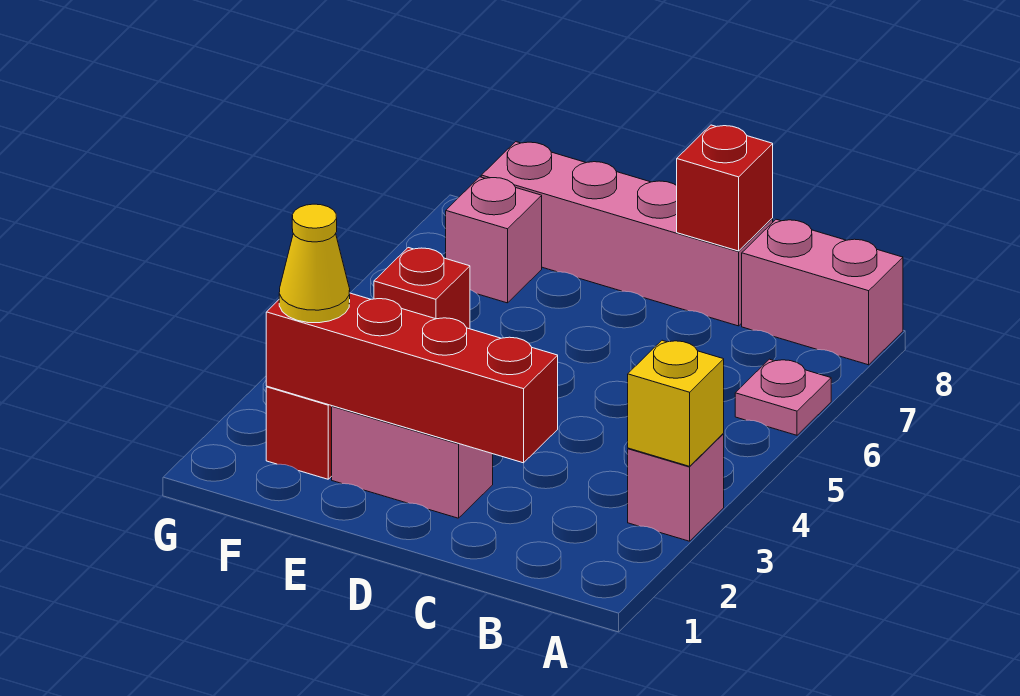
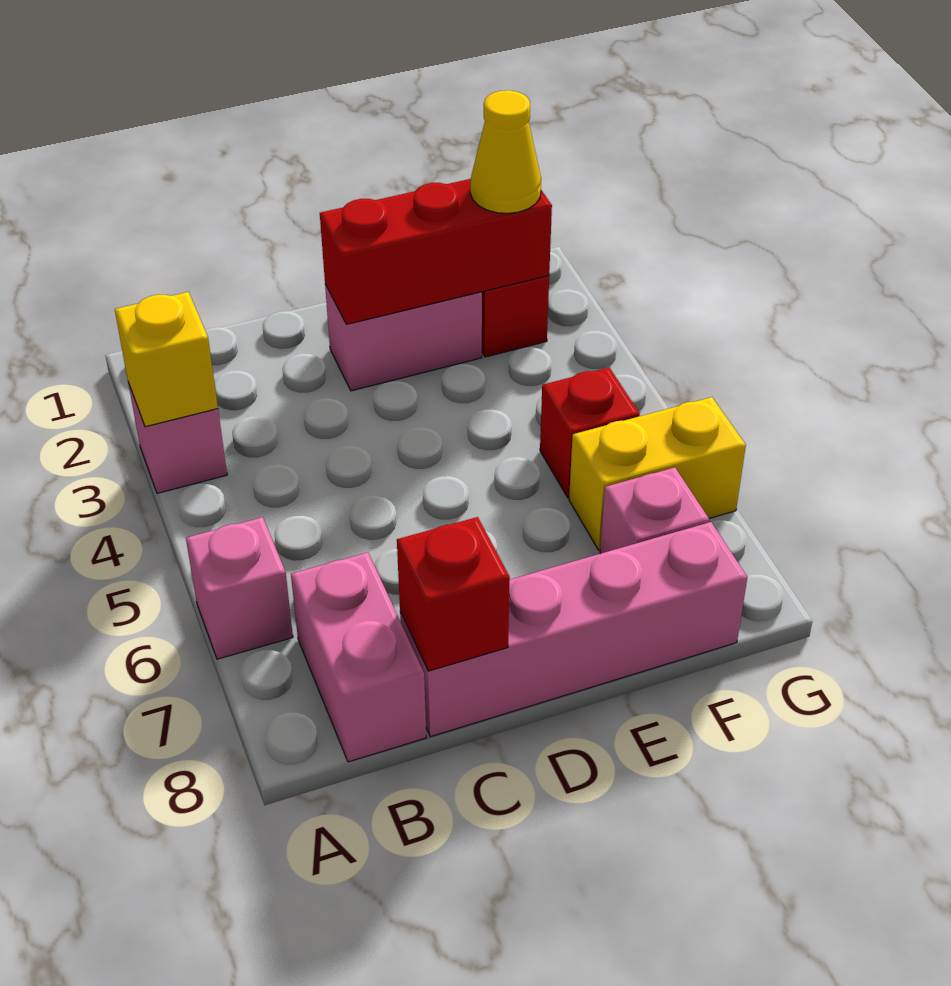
pink 1x1 plate [735,359,831,435] -> pink 1x1 brick [186,517,293,659]
pink 1x2 brick [742,219,903,365] -> pink 1x2 brick turned to [291,552,426,762]
red 1x4 brick [266,293,558,463] -> red 1x3 brick [320,179,552,324]
none -> yellow 1x2 brick [569,397,746,550]

